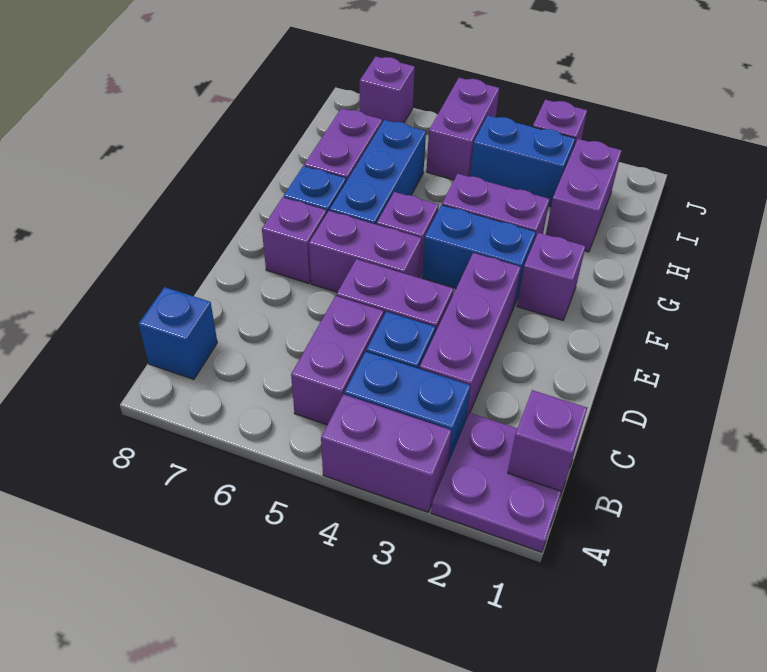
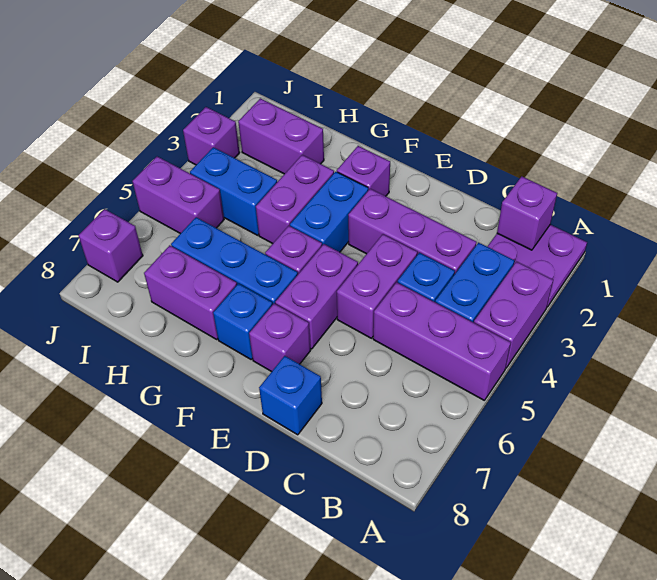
purple 1x2 brick [291,296,384,425] -> purple 1x3 brick [373,282,511,400]
blue 1x1 brick [139,287,217,379] -> blue 1x1 brick moved to [259,356,322,435]
blue 1x2 brick [470,115,576,207] -> blue 1x2 brick turned to [190,147,277,235]

